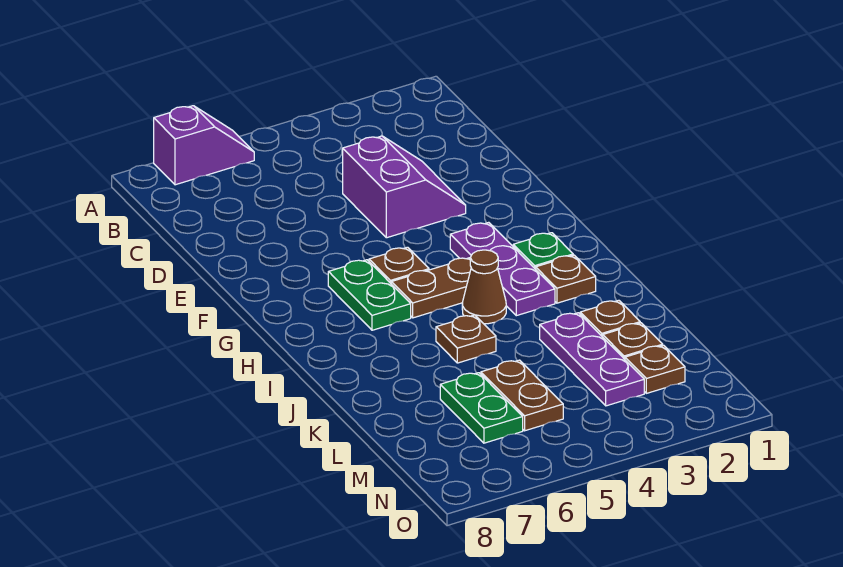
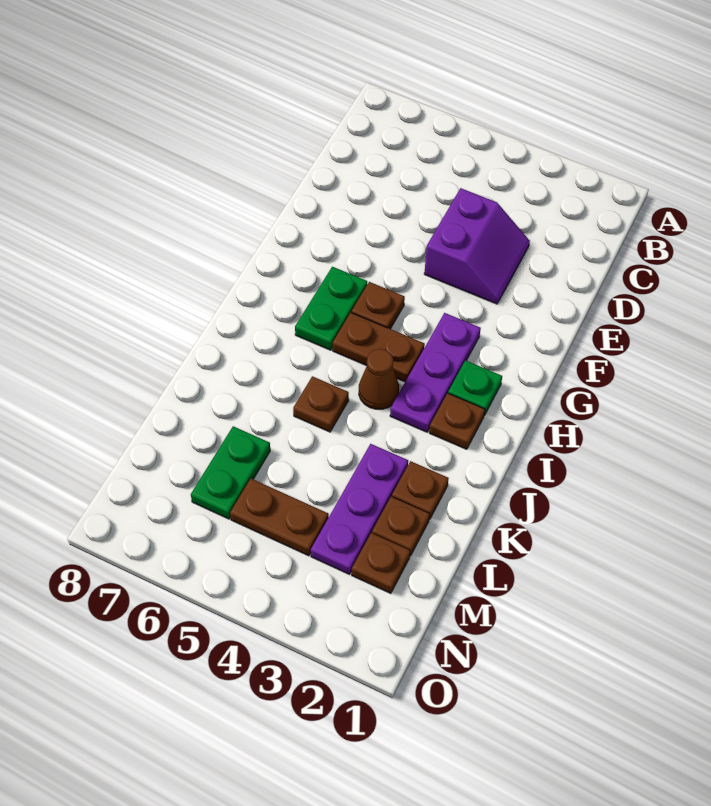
purple 1x2 slope [154,106,254,185] -> none
brown 1x2 plate [481,360,563,431] -> brown 1x2 plate turned to [230,479,329,556]

